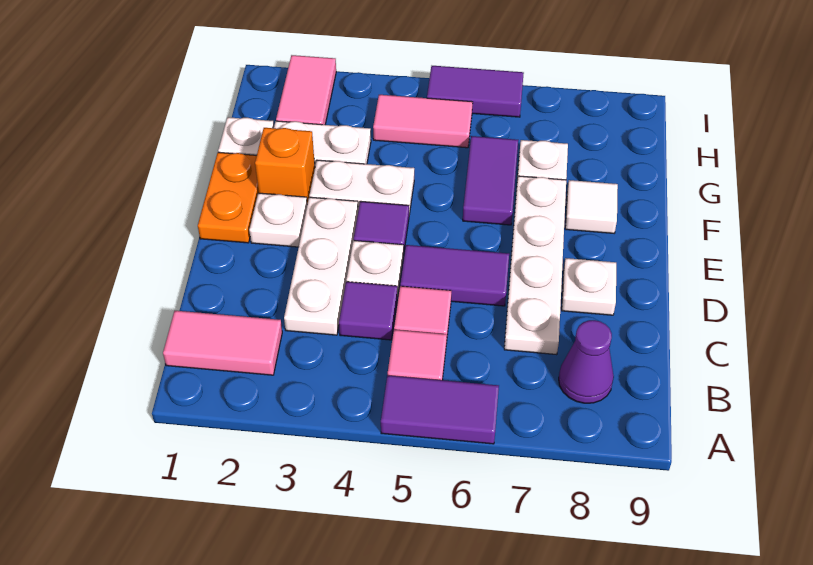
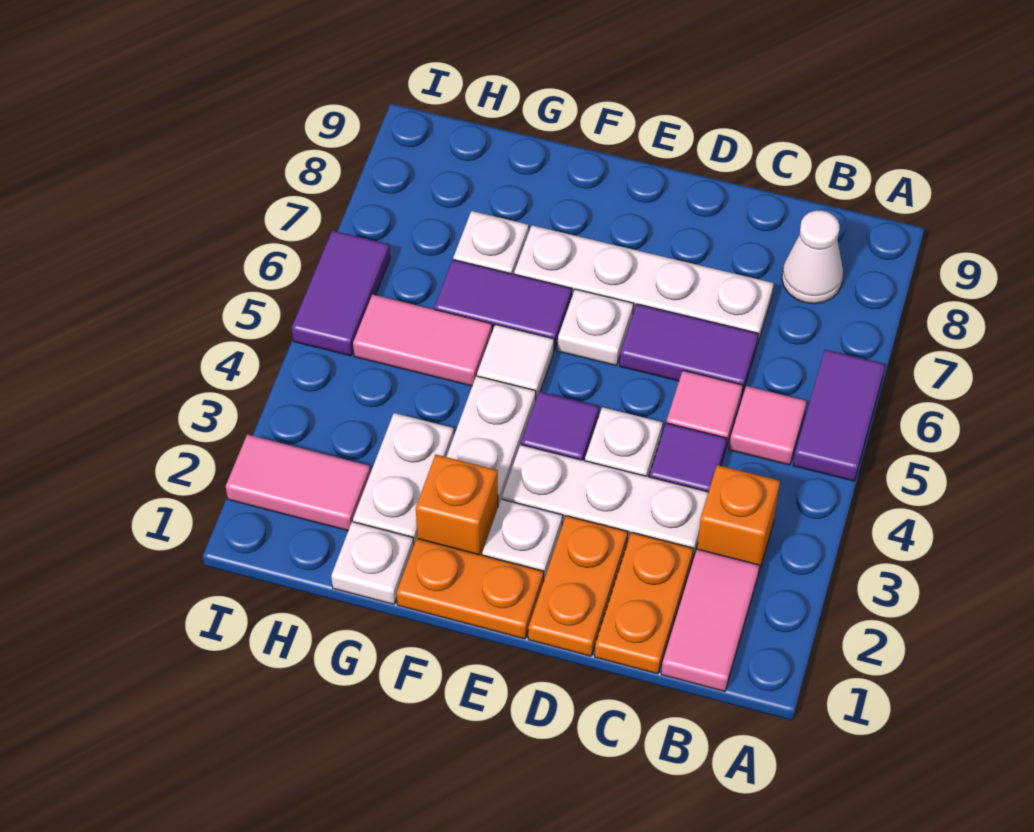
none -> orange 1x1 brick [697,465,780,575]
purple 1x1 cone [559,320,614,403] -> white 1x1 cone [782,211,843,304]
none -> orange 1x2 plate [595,532,693,674]
none -> orange 1x2 plate [528,516,628,656]
purple 1x2 tile [400,245,509,306] -> purple 1x2 tile turned to [620,304,758,395]
white 1x1 plate [562,258,616,315] -> white 1x1 plate moved to [558,289,634,366]
white 1x1 tile [565,180,618,233] -> white 1x1 tile moved to [477,325,554,398]
pink 1x2 tile [373,95,473,148] -> pink 1x2 tile turned to [353,295,492,386]

